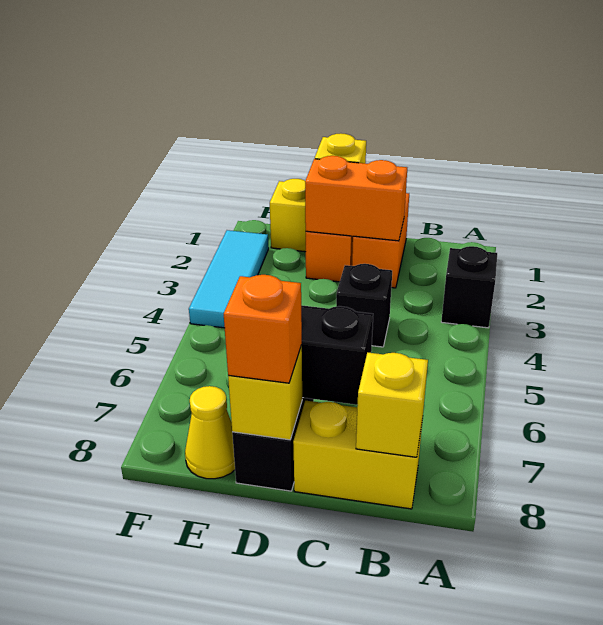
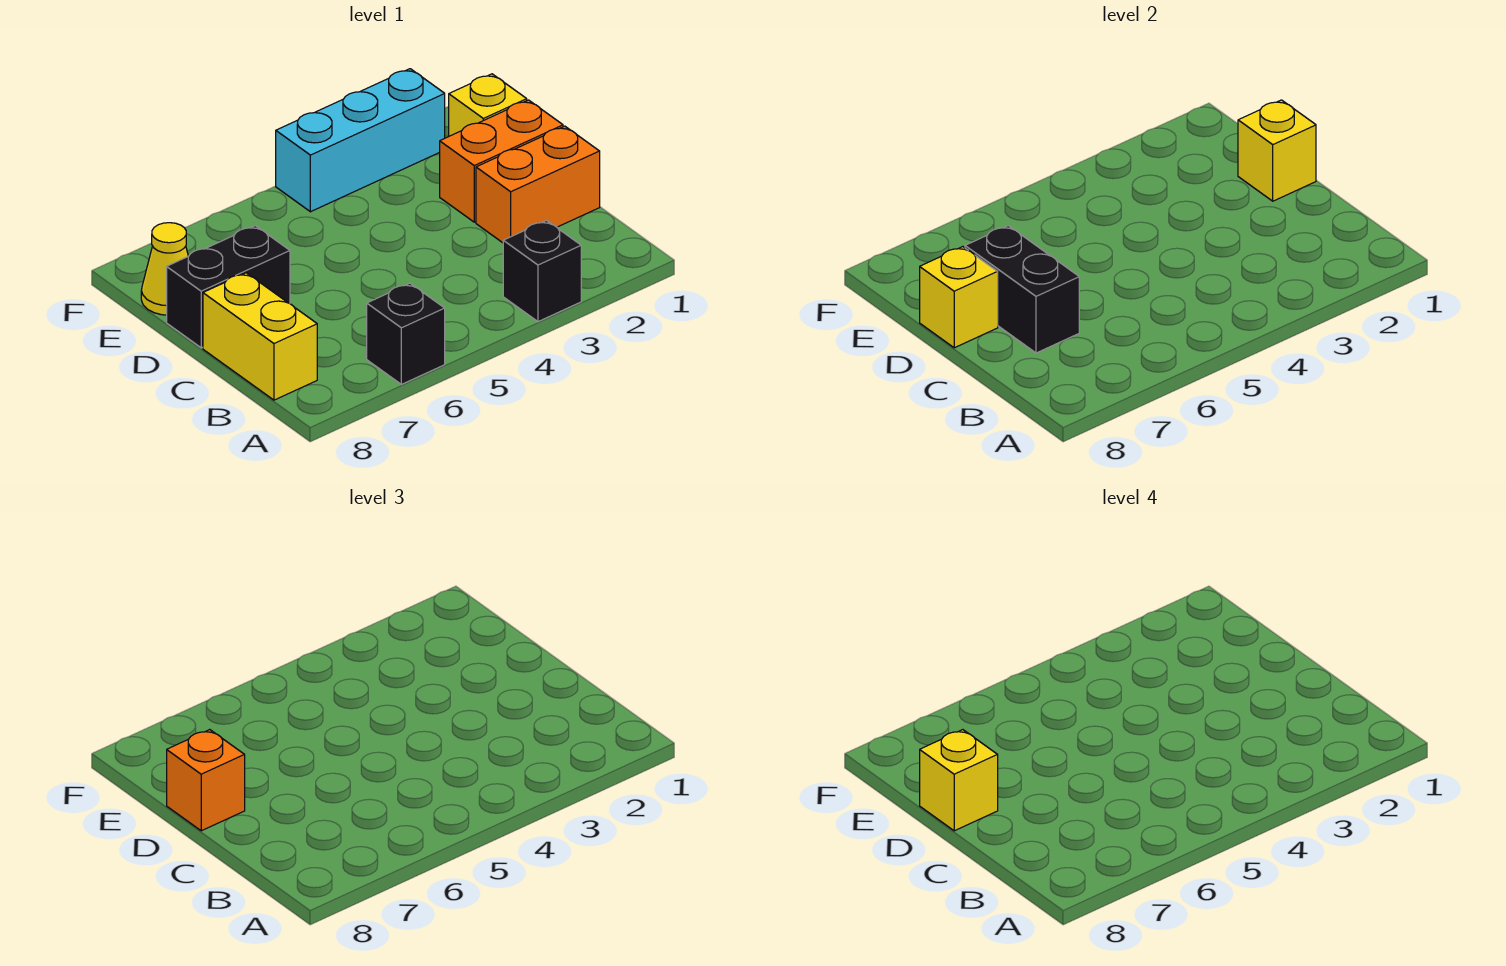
yellow 1x1 brick [356,353,428,457] -> yellow 1x1 brick moved to [920,730,998,831]
orange 1x2 brick [305,156,407,241] -> none
black 1x1 brick [336,264,392,347] -> black 1x1 brick moved to [367,283,445,384]
cyan 1x3 tile [189,230,269,328] -> cyan 1x3 brick [276,69,445,212]

